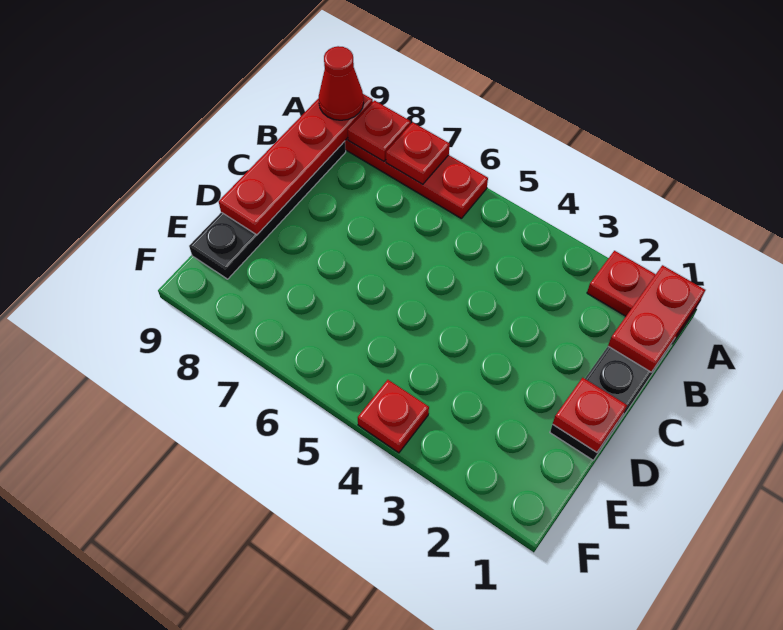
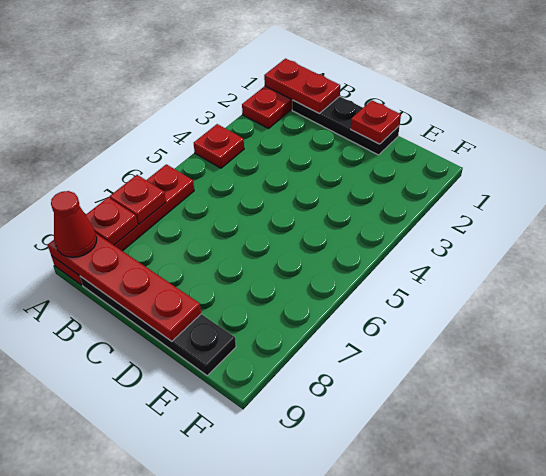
red 1x1 plate [358,380,429,453] -> red 1x1 plate moved to [194,124,244,168]

